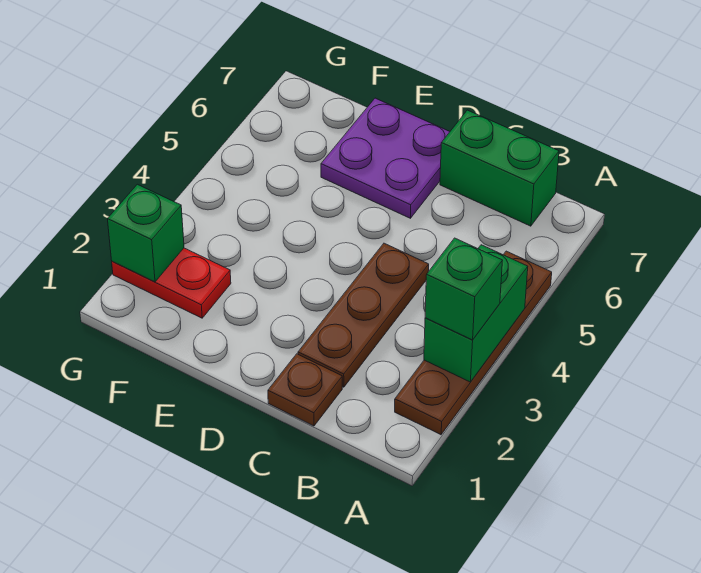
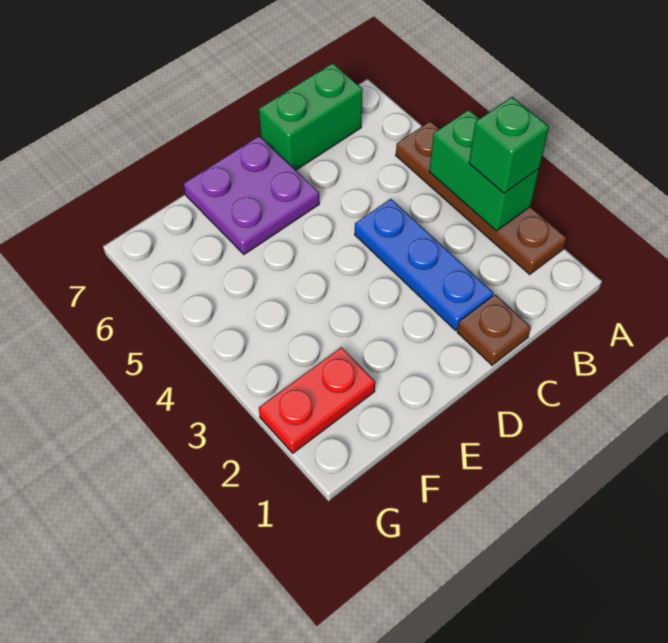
brown 1x3 plate [298,243,429,387] -> blue 1x3 plate [355,199,493,330]
green 1x1 brick [108,184,184,282] -> none

